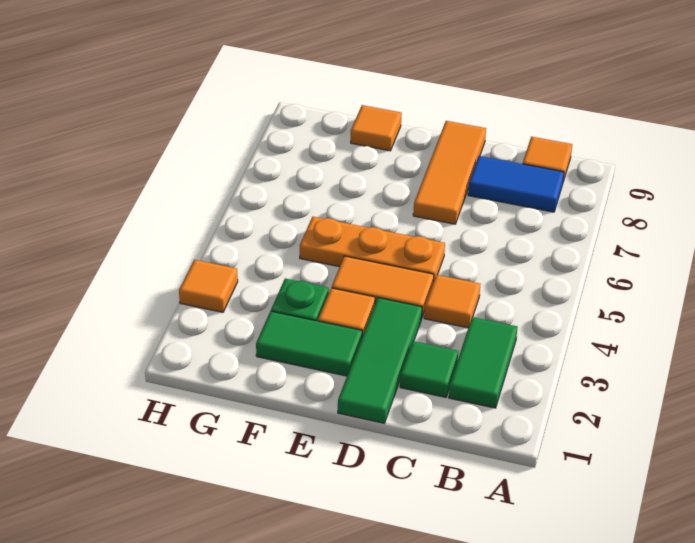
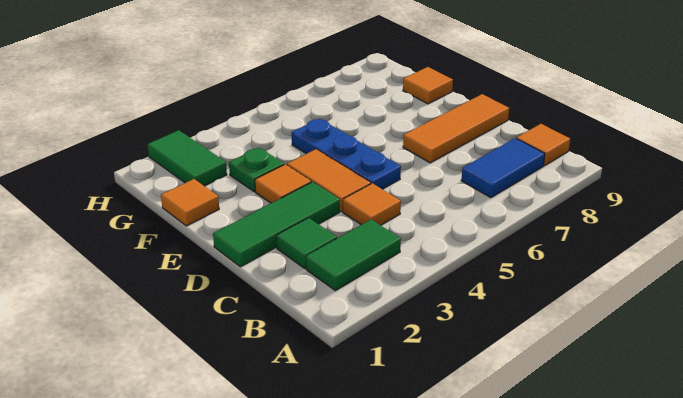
blue 1x2 tile [468,156,564,212] -> blue 1x2 tile turned to [461,138,545,198]
orange 1x3 plate [300,217,445,282] -> blue 1x3 plate [292,119,401,189]
green 1x2 tile [256,311,362,376] -> green 1x2 tile moved to [147,130,227,186]
orange 1x1 tile [179,260,238,312] -> orange 1x1 tile moved to [161,179,219,226]

